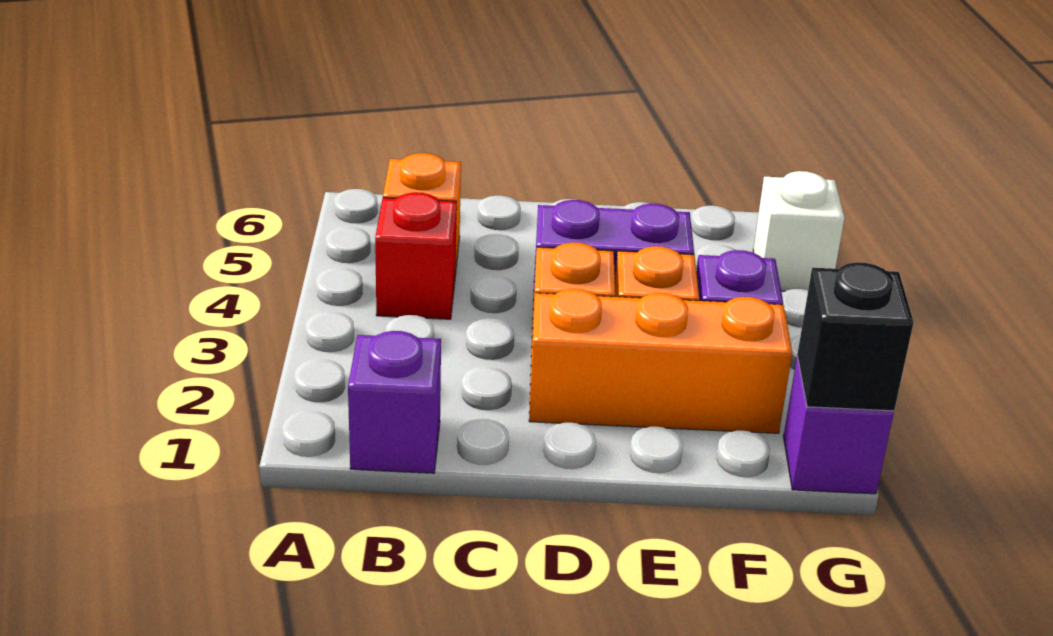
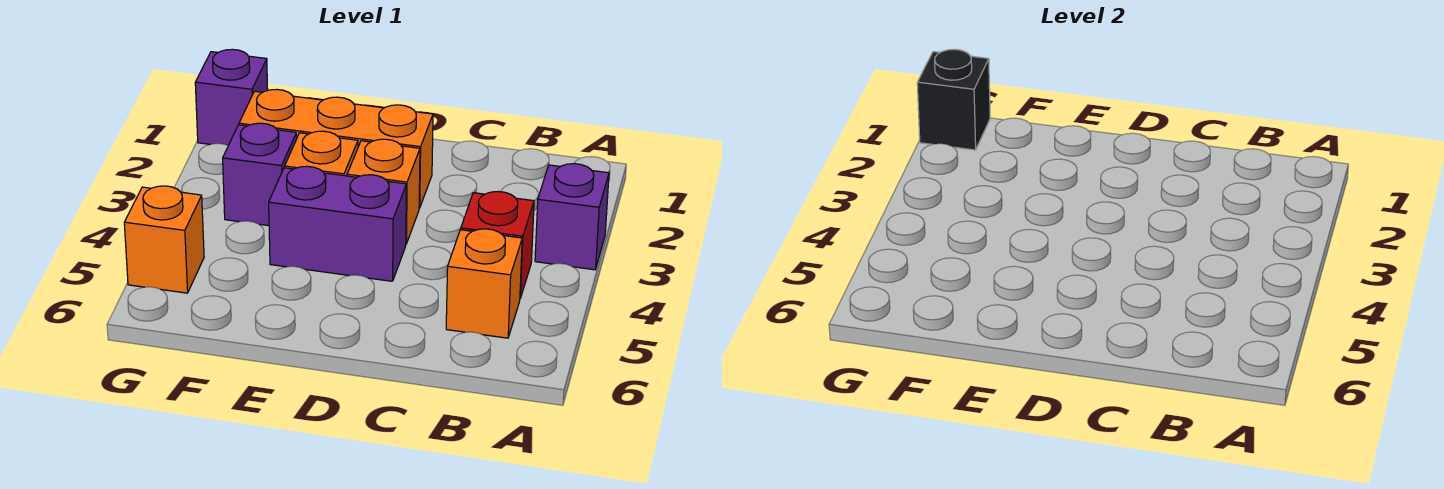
purple 1x1 brick [348,331,441,473] -> purple 1x1 brick moved to [535,164,609,270]
white 1x1 brick [753,171,845,291] -> orange 1x1 brick [124,186,204,293]

